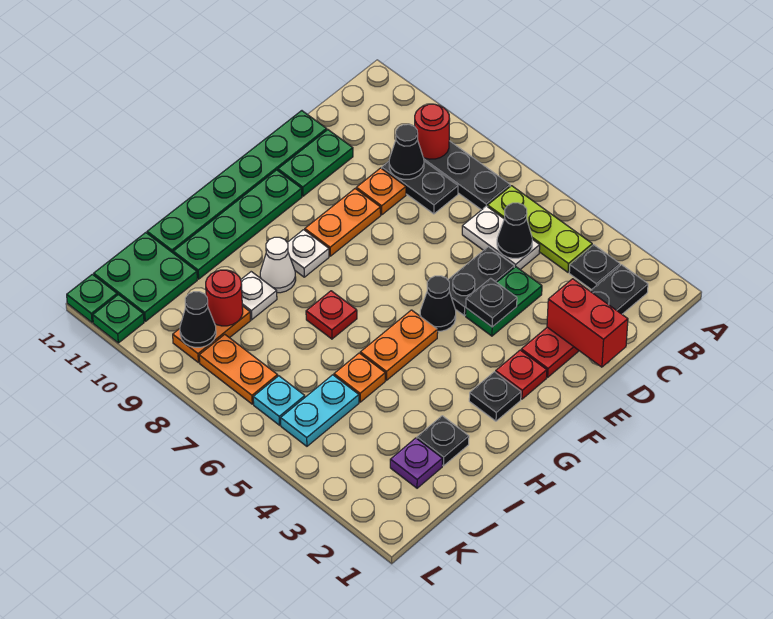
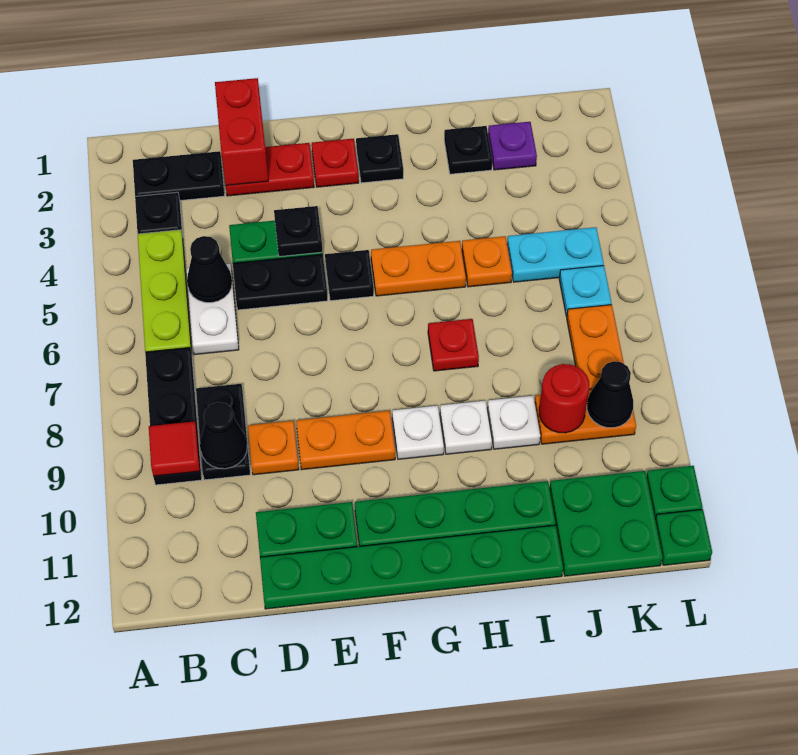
red 1x1 round brick [415,104,450,159] -> red 1x1 tile [149,421,200,476]
black 1x1 cone [420,276,456,331] -> black 1x1 plate [325,250,374,301]
white 1x1 cone [260,237,296,293] -> white 1x1 plate [440,401,492,454]

